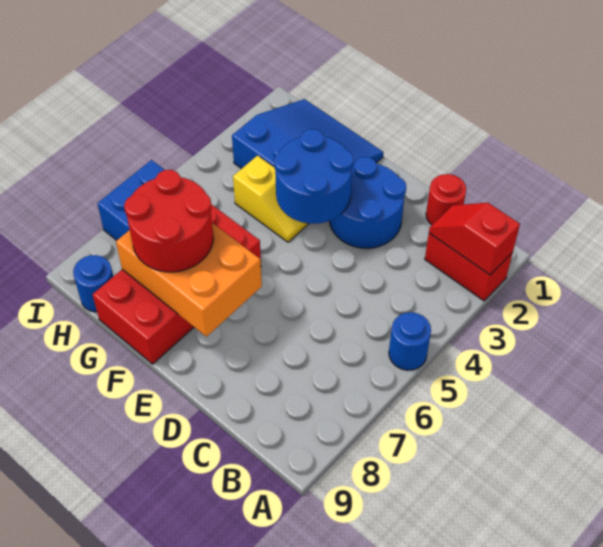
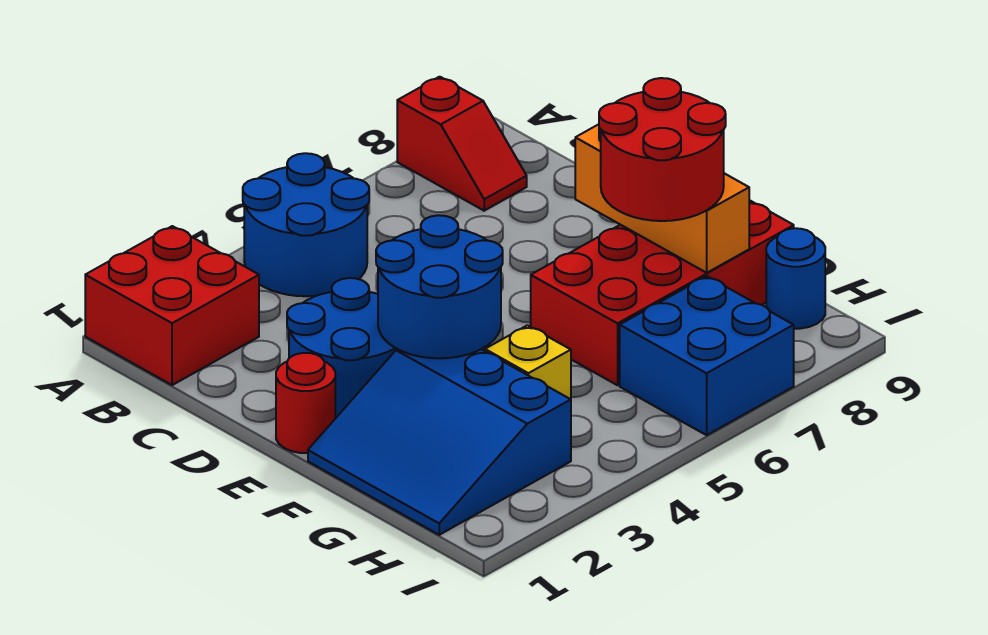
red 1x2 brick [425,233,513,301] -> red 2x2 brick [85,226,259,385]
red 1x2 slope [429,203,520,275] -> red 1x2 slope moved to [397,77,527,211]
blue 1x1 round brick [389,312,431,370] -> blue 2x2 round brick [243,153,369,296]
red 1x1 round brick [426,174,466,225] -> red 1x1 round brick moved to [276,353,335,453]
orange 2x3 brick [116,223,262,336] -> orange 1x3 brick [575,124,749,273]

